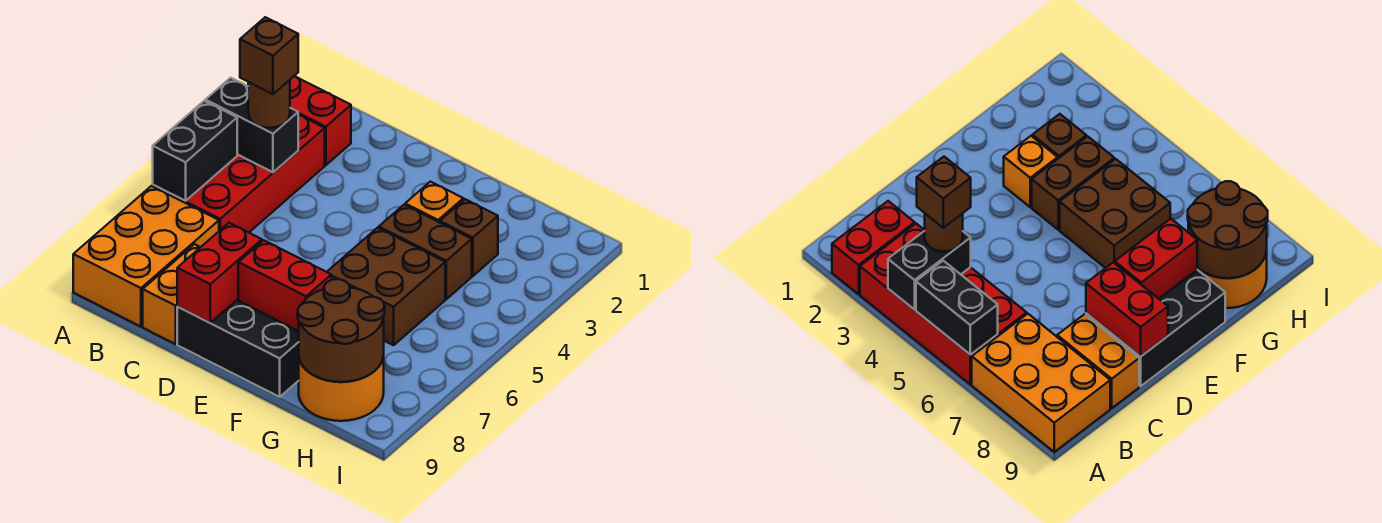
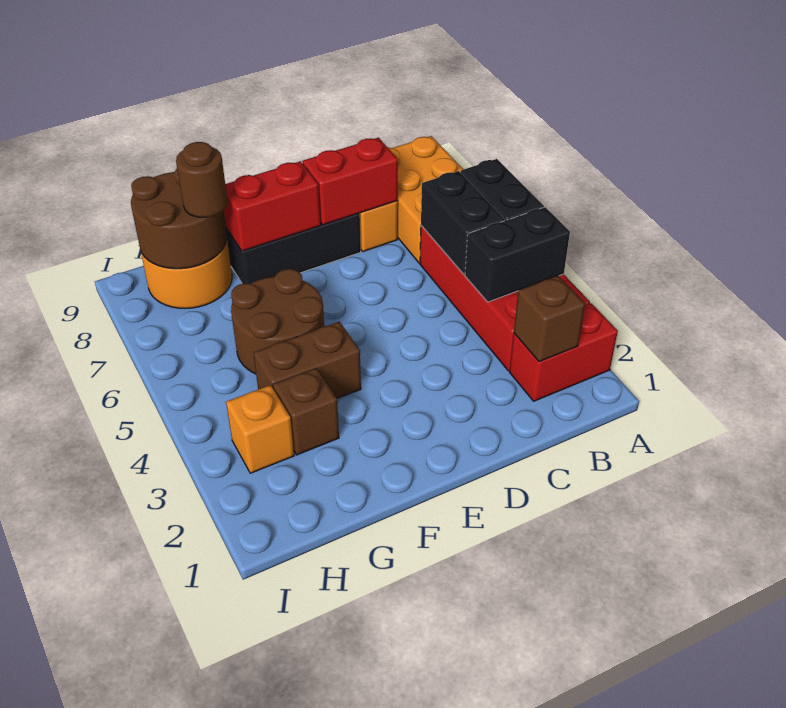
brown 1x1 round brick [248,80,290,128] -> brown 1x1 round brick moved to [176,142,228,217]
brown 1x1 brick [240,17,298,94] -> brown 1x1 brick moved to [514,276,585,362]
none -> black 1x2 brick [421,171,505,274]
red 1x2 brick [177,223,262,323] -> red 1x2 brick turned to [302,138,398,225]
orange 1x1 brick [405,182,463,223] -> orange 1x1 brick moved to [226,385,294,473]
brown 2x2 brick [327,228,445,345] -> brown 2x2 round brick [231,269,324,374]

